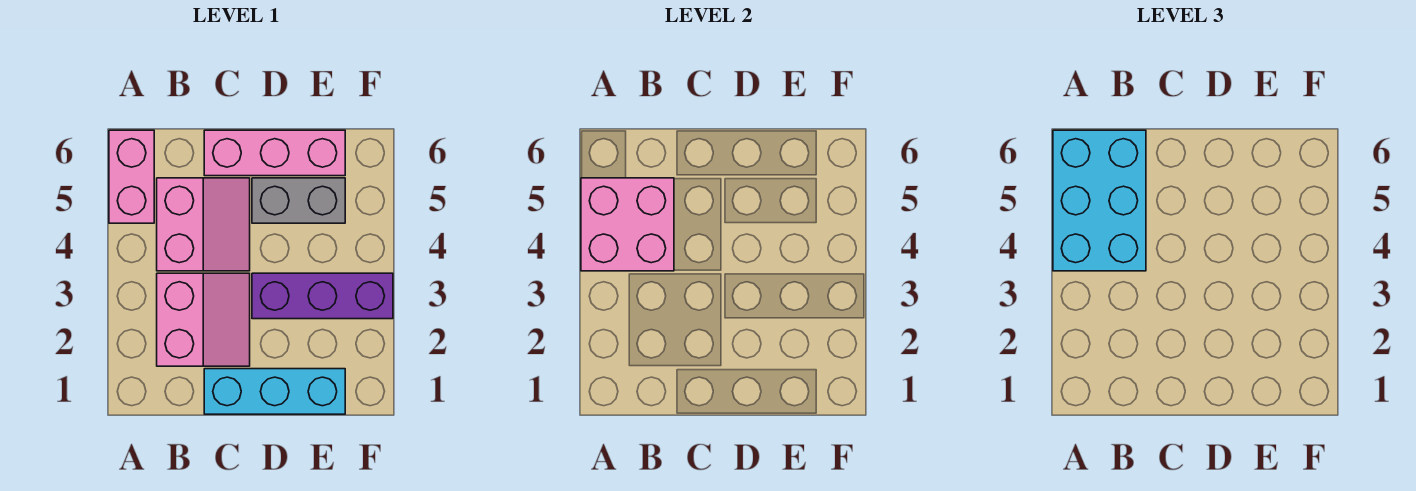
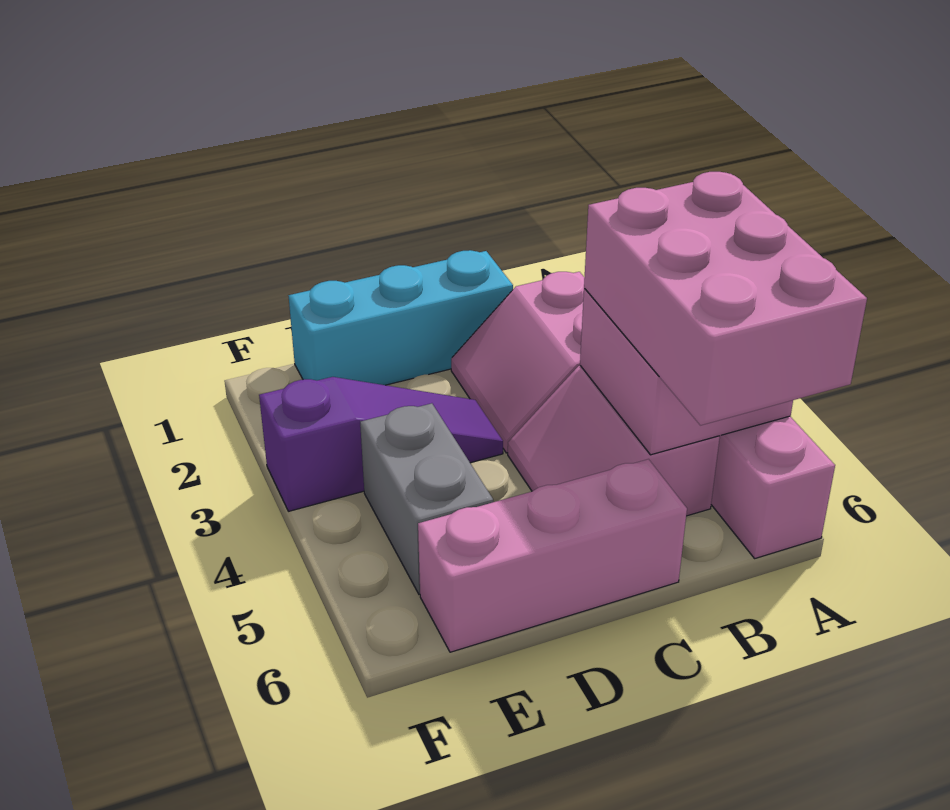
cyan 2x3 brick [1053,130,1146,271] -> pink 2x3 brick [584,172,867,425]
purple 1x3 brick [252,273,393,319] -> purple 1x3 slope [259,377,503,511]
grey 1x2 brick [252,178,345,223] -> grey 1x2 brick turned to [360,403,493,594]

